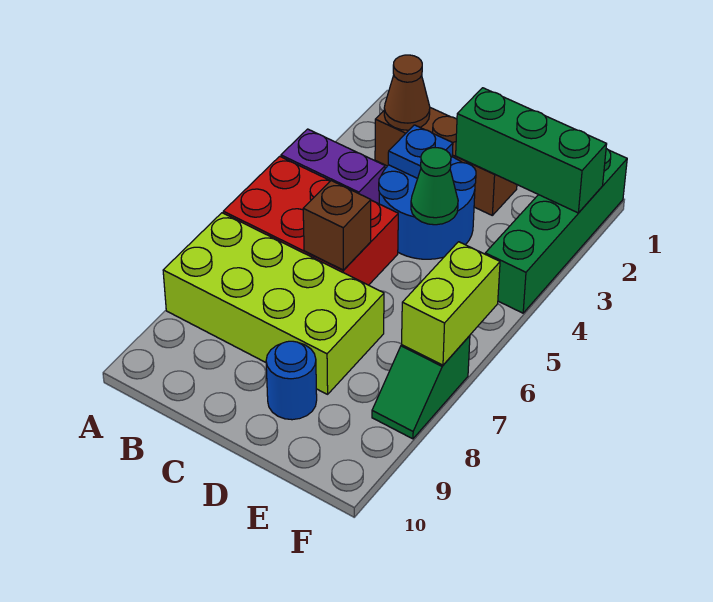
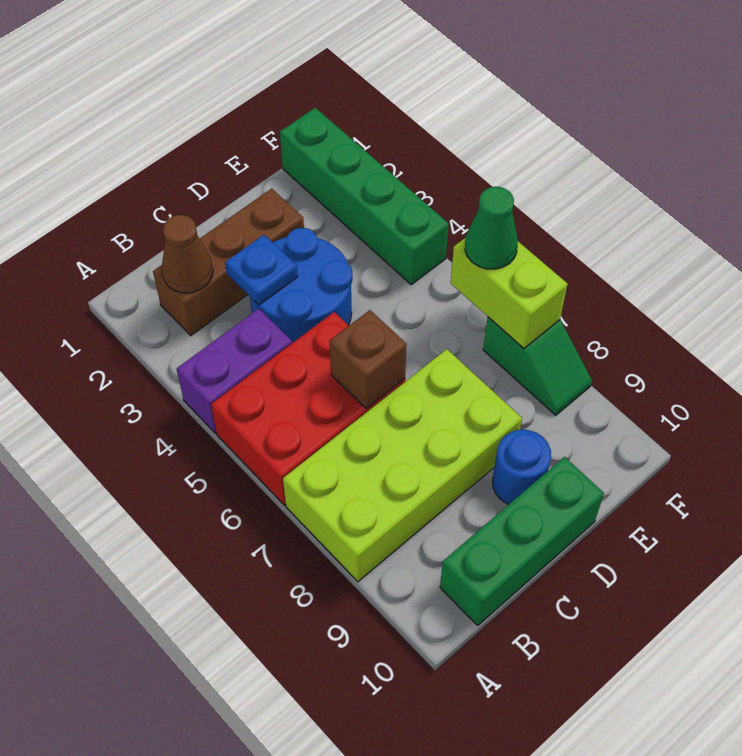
green 1x3 brick [456,88,607,213] -> green 1x3 brick moved to [440,457,604,625]
green 1x1 cone [411,148,458,225] -> green 1x1 cone moved to [465,187,518,269]

